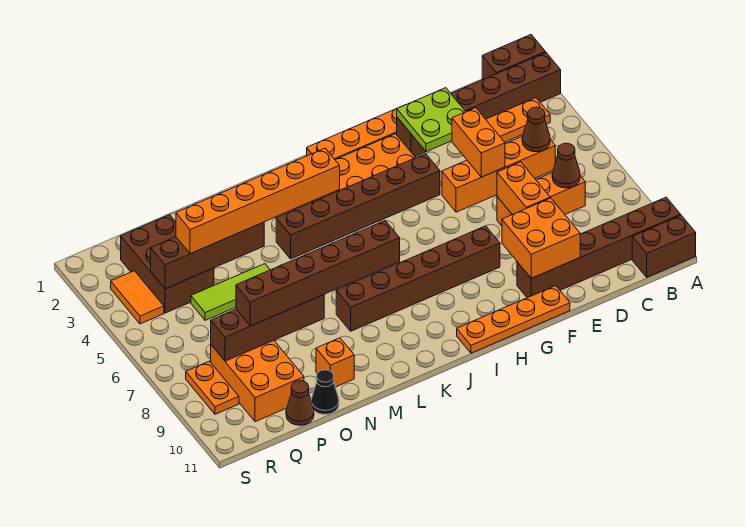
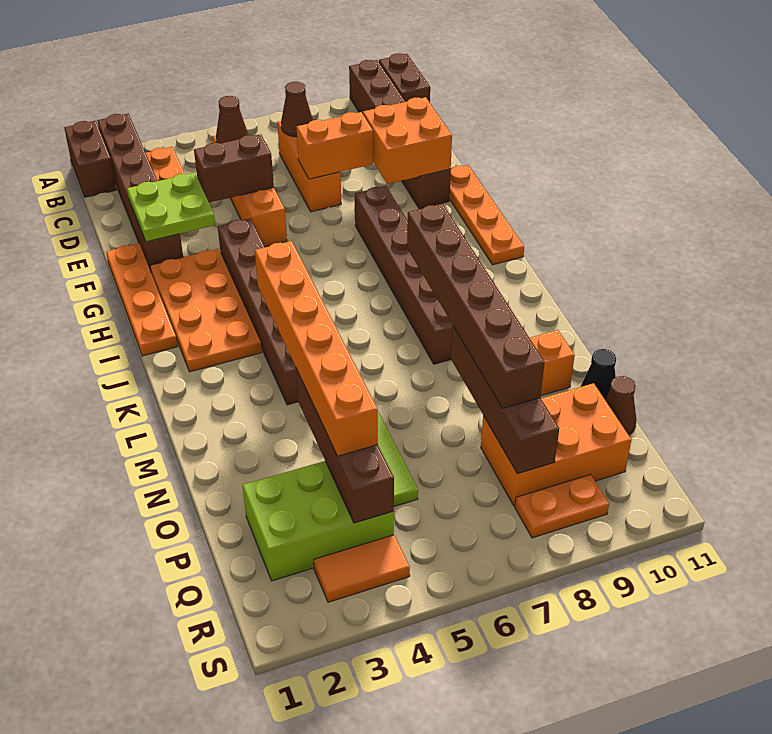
orange 1x2 brick [452,108,505,177] -> brown 1x2 brick [194,134,274,203]
brown 2x3 brick [121,215,214,313] -> lime 2x3 brick [243,461,394,581]

